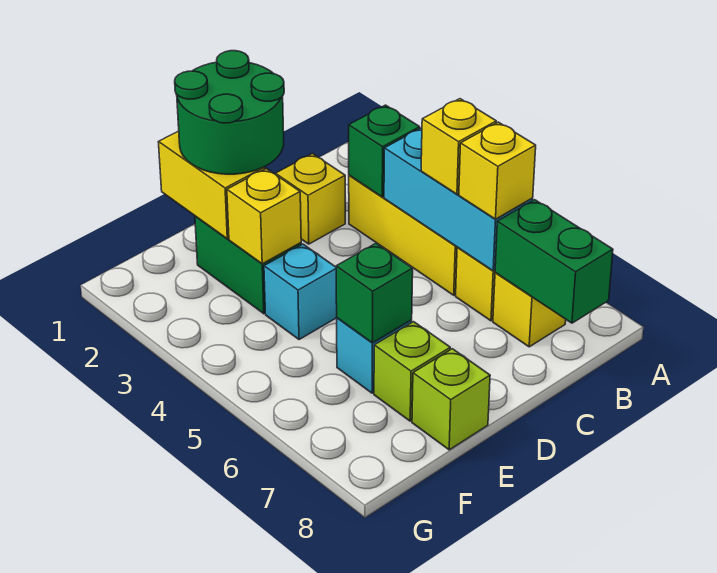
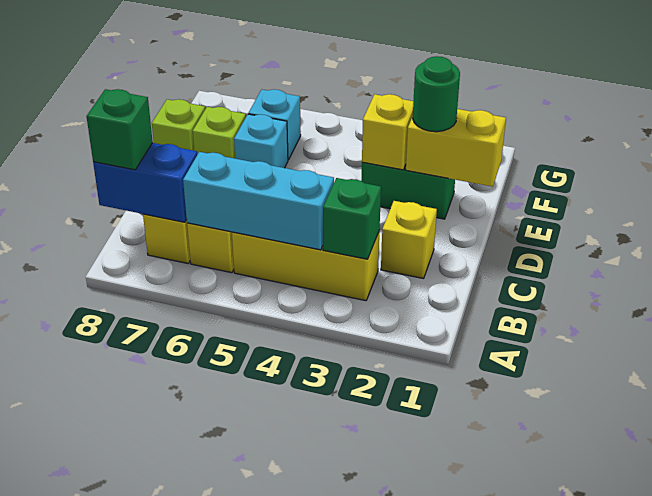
yellow 1x1 brick [421,99,496,194] -> none
yellow 1x1 brick [459,122,536,219] -> none
green 1x2 brick [495,200,613,323] -> blue 1x2 brick [93,143,197,222]
green 2x2 round brick [175,51,284,174] -> green 1x1 round brick [413,56,460,132]
cyan 1x1 brick [264,244,337,340] -> cyan 1x1 brick moved to [248,89,301,160]
green 1x1 brick [336,243,413,343] -> green 1x1 brick moved to [86,89,153,170]

